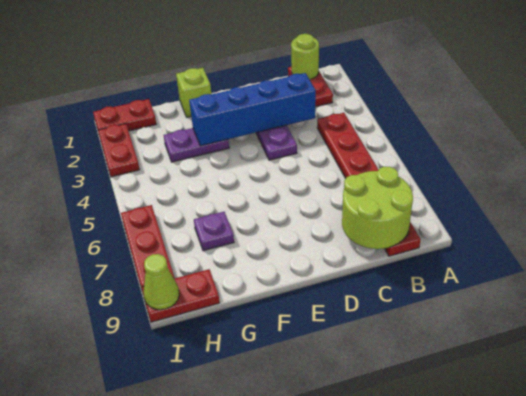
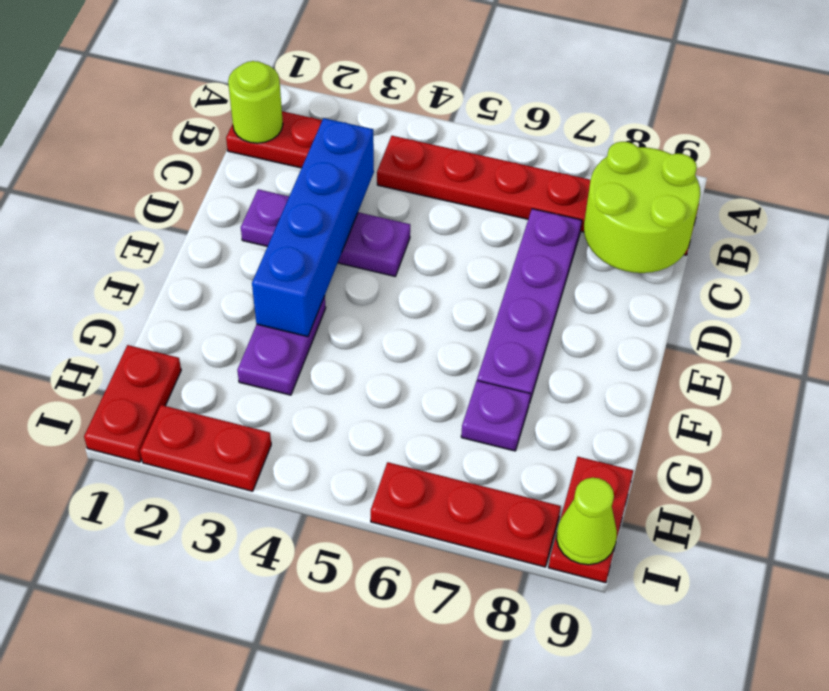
none -> purple 1x4 plate [477,209,582,403]
lime 1x1 brick [176,68,211,117] -> none

